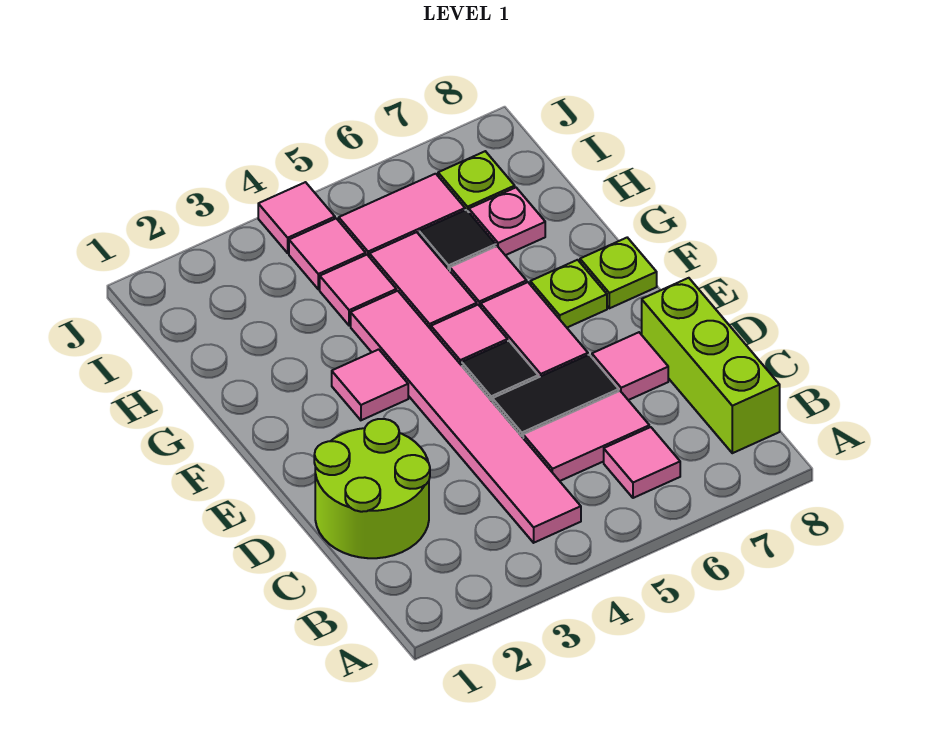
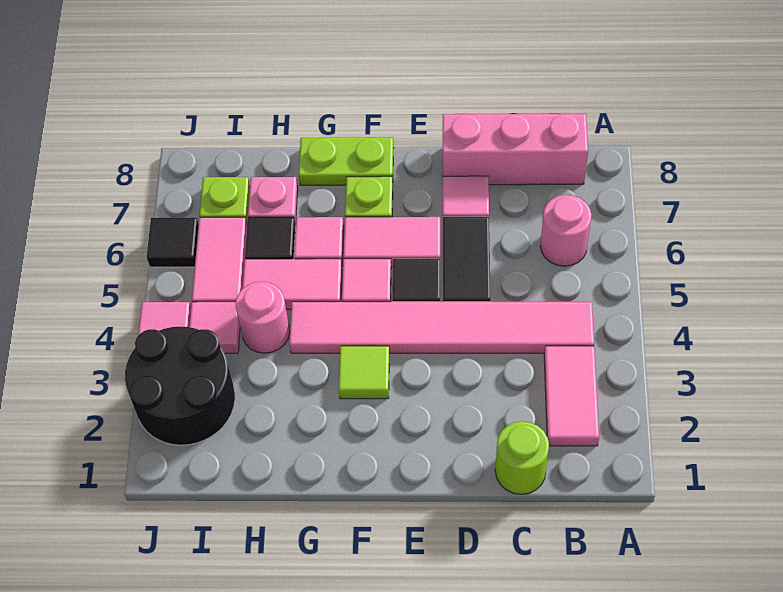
pink 1x1 tile [604,427,680,498] -> pink 1x1 round brick [540,195,592,266]
lime 1x3 brick [642,278,780,453] -> pink 1x3 brick [443,113,588,185]
lime 2x2 round brick [314,419,430,558] -> lime 1x1 round brick [495,421,549,494]
pink 1x2 tile [523,391,649,481] -> pink 1x2 tile moved to [544,346,599,446]
pink 1x1 tile [332,349,408,420] -> lime 1x1 tile [339,346,389,399]
lime 1x1 plate [580,238,657,308] -> lime 1x2 plate [299,137,393,185]
pink 1x1 tile [320,255,396,326] -> pink 1x1 round brick [235,281,290,353]
none -> black 2x2 round brick [125,326,235,445]
none -> black 1x1 tile [147,218,199,267]

